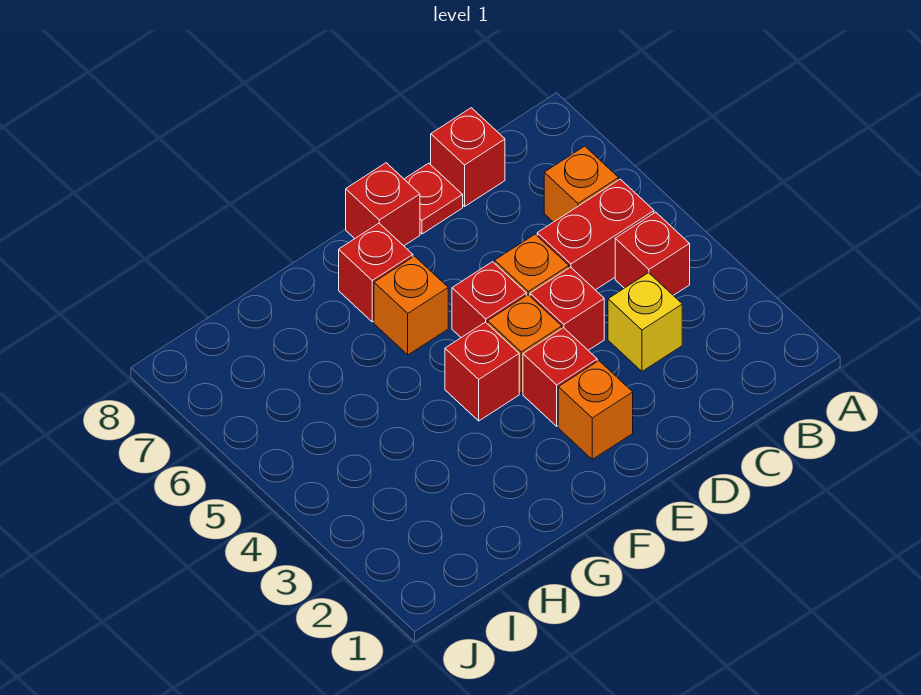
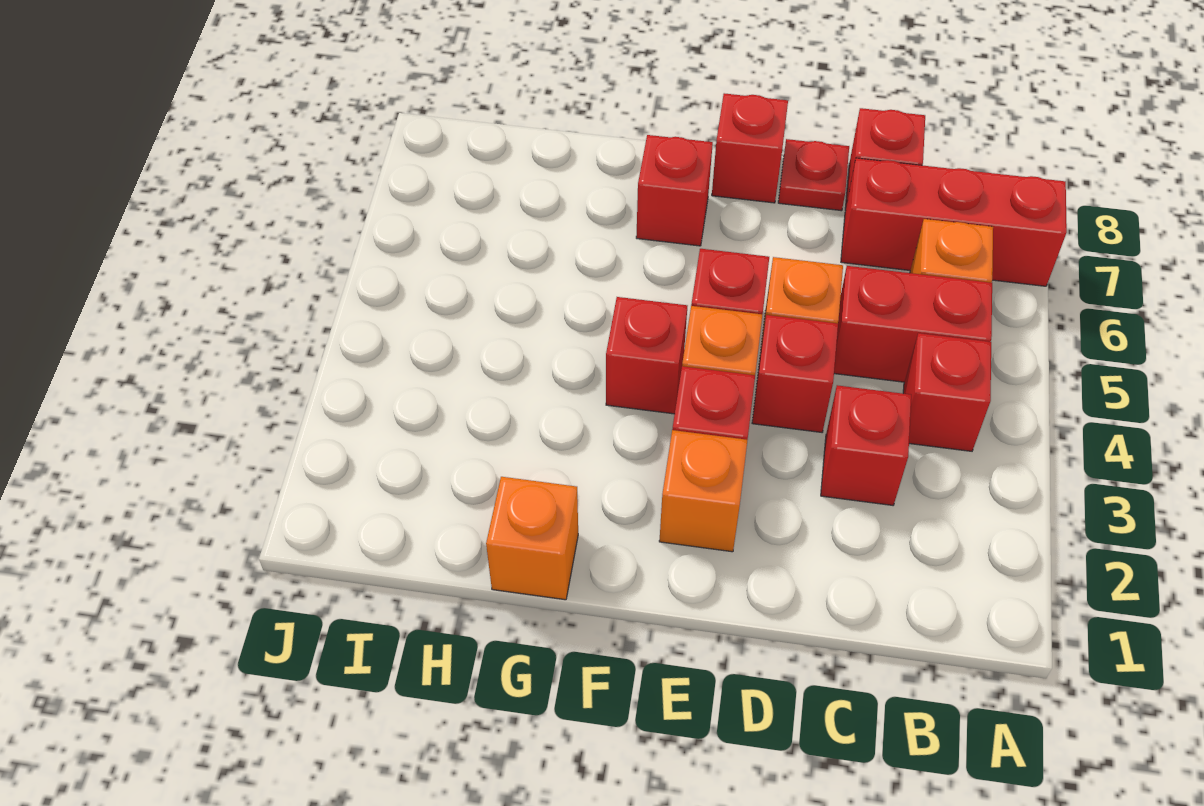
none -> red 1x3 brick [841,158,1067,286]
yellow 1x1 brick [608,273,682,371] -> red 1x1 brick [821,385,911,505]
orange 1x1 brick [374,256,448,355] -> orange 1x1 brick moved to [486,477,578,600]

